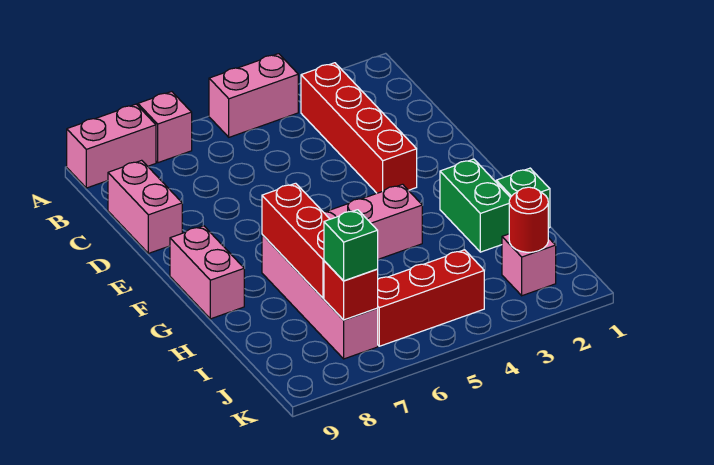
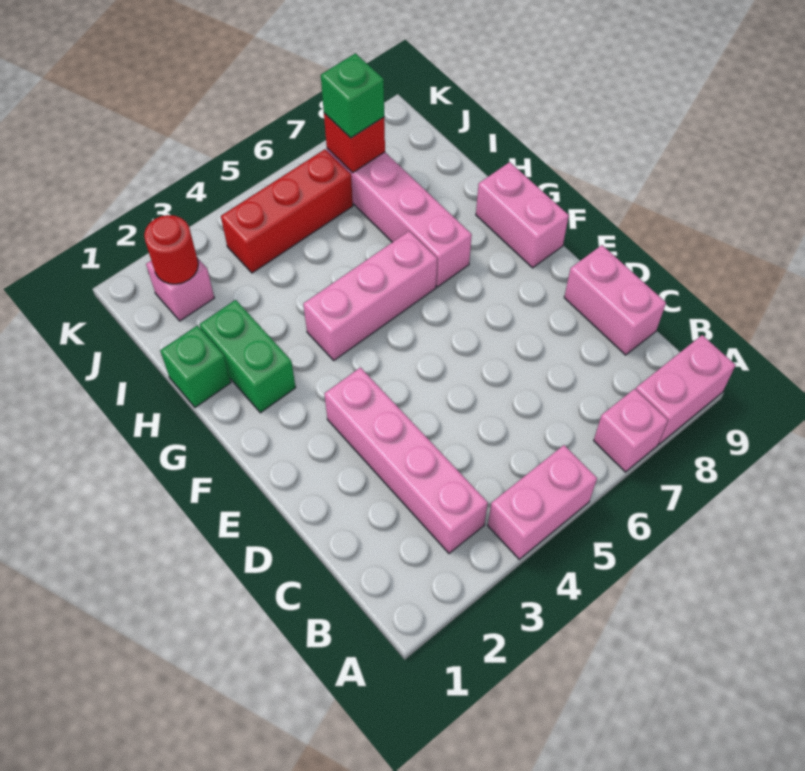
red 1x4 brick [301,63,417,193] -> pink 1x4 brick [325,368,488,553]
red 1x3 brick [262,183,330,298] -> none

